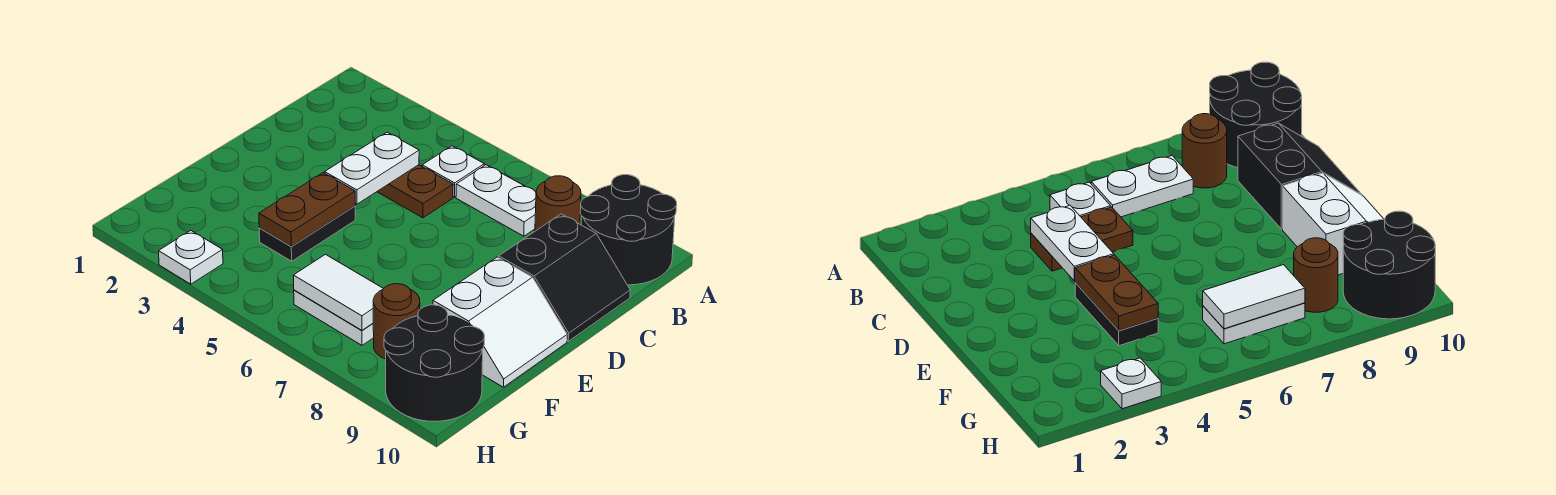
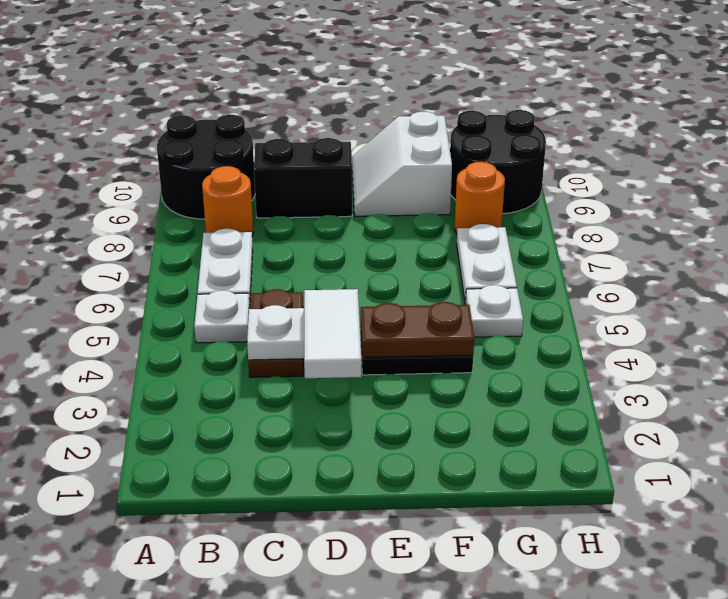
brown 1x1 round brick [535,176,581,231] -> orange 1x1 round brick [202,166,253,236]
white 2x2 slope [433,257,567,387] -> white 2x2 slope turned to [352,112,452,216]
white 1x2 tile [293,254,384,330] -> white 1x2 tile moved to [304,289,361,378]
brown 1x1 round brick [373,284,420,359] -> orange 1x1 round brick [454,162,505,234]
white 1x1 plate [159,231,223,284] -> white 1x1 plate moved to [465,285,523,337]

